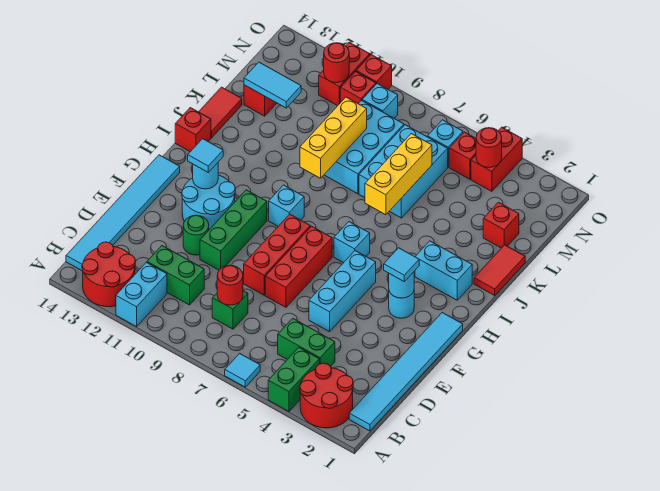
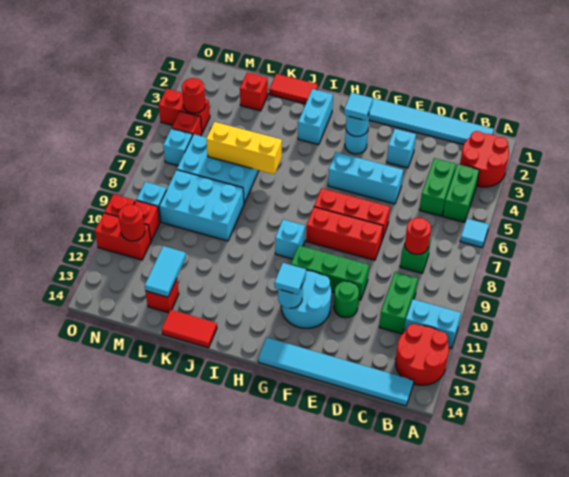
green 1x2 brick [268,347,319,411] -> green 1x2 brick turned to [443,164,479,222]
cyan 1x1 brick [334,222,370,263] -> cyan 1x1 brick moved to [387,129,416,168]
red 1x1 brick [175,108,211,152] -> none
yellow 1x3 brick [300,97,367,178] -> none

